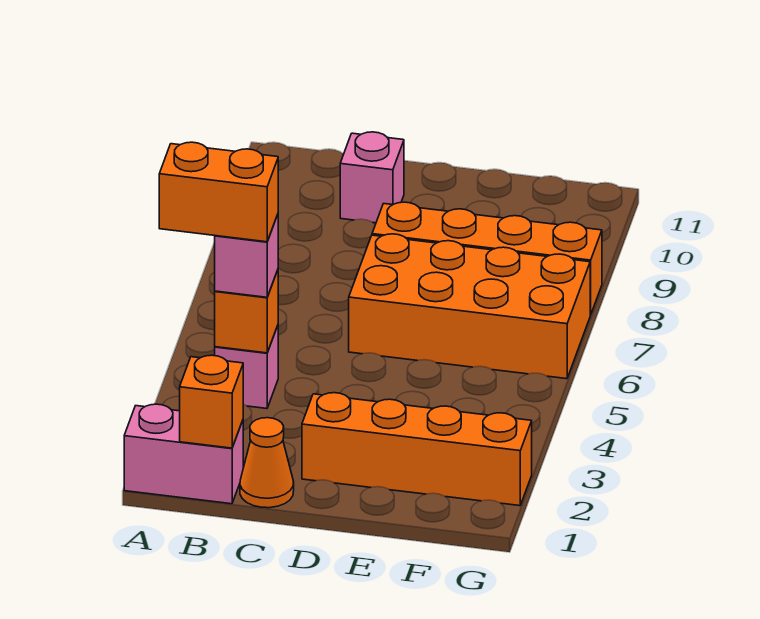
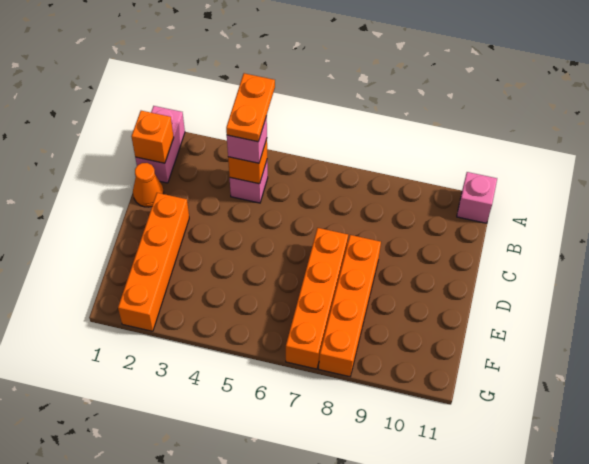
orange 1x2 brick [159,142,278,242] -> orange 1x2 plate [226,73,275,142]
pink 1x1 brick [340,132,404,223] -> pink 1x1 brick moved to [457,172,497,223]
orange 2x4 brick [349,234,590,379] -> orange 1x4 brick [286,228,348,369]

